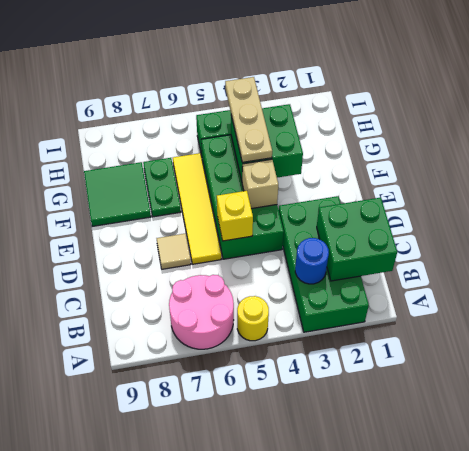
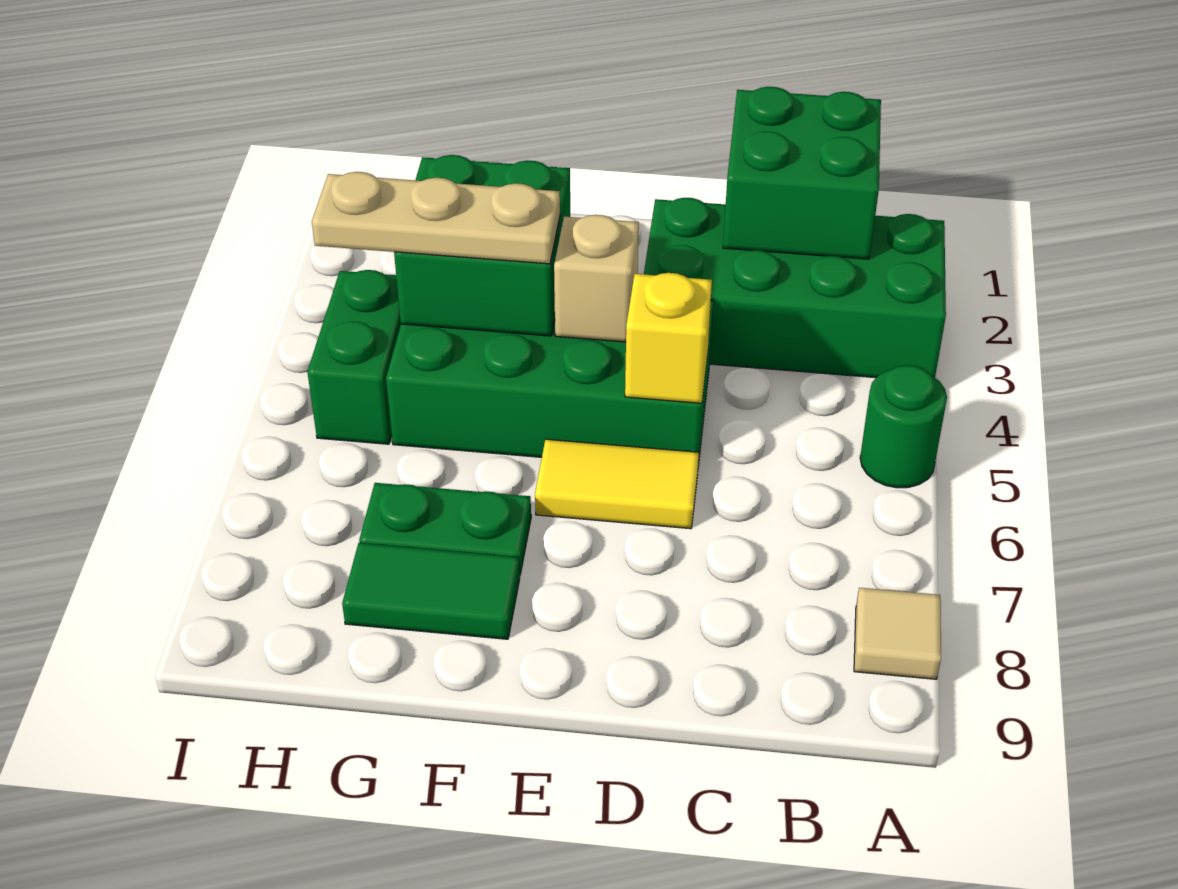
yellow 1x1 round brick [237,296,269,341] -> green 1x1 round brick [860,365,947,488]
pink 2x2 round brick [169,275,234,349] -> none
blue 1x1 round brick [295,238,329,284] -> none
yellow 1x4 tile [173,153,221,264] -> yellow 1x2 tile [535,439,699,529]
tan 1x1 tile [157,234,191,269] -> tan 1x1 tile moved to [854,588,941,679]
green 2x2 tile [84,162,151,226] -> green 1x2 tile [342,543,520,639]

